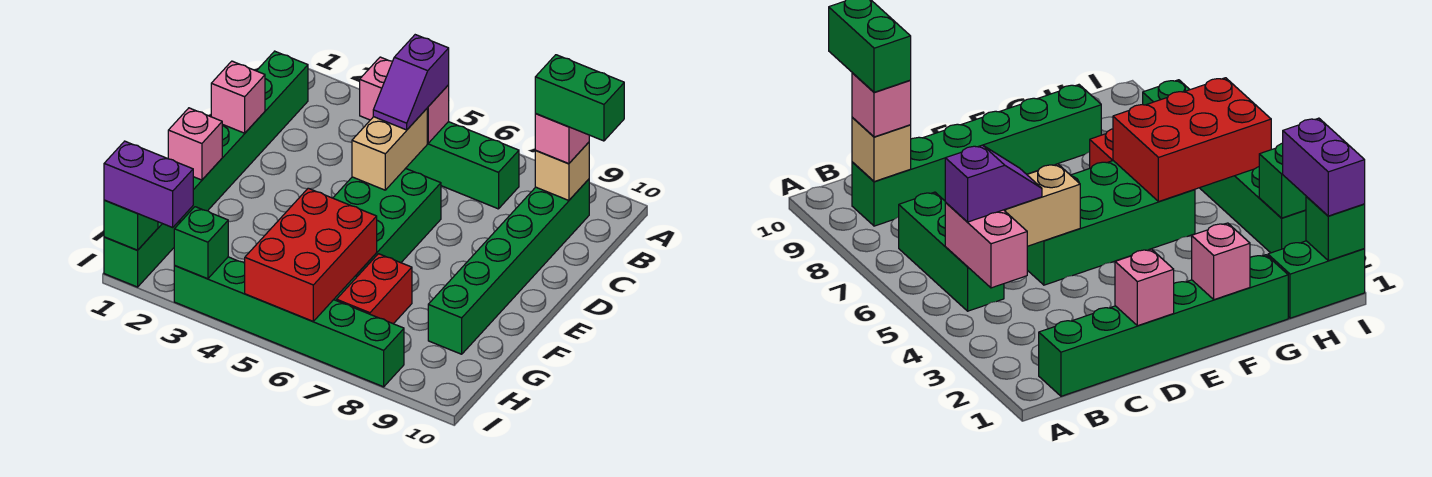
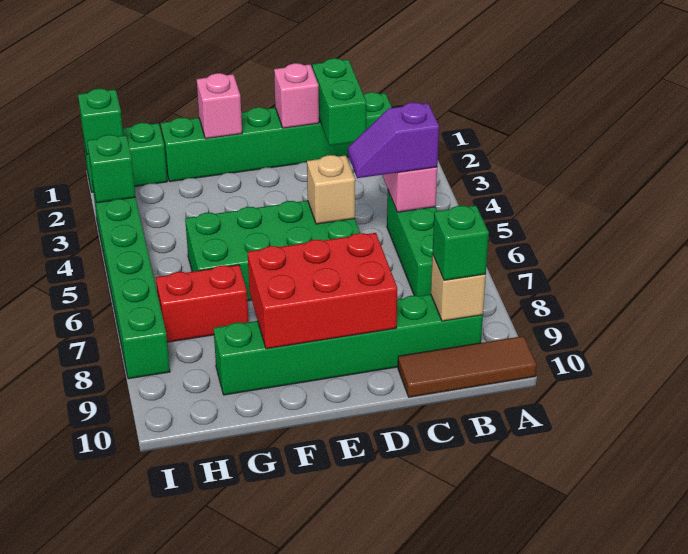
none -> brown 1x3 tile [398,336,537,397]
pink 1x1 brick [535,114,589,164] -> green 1x1 brick [433,205,489,280]
green 1x2 brick [535,55,624,141] -> green 1x2 brick moved to [312,58,366,146]
tan 1x2 brick [352,109,428,190] -> tan 1x1 brick [307,155,355,224]
red 2x3 brick [245,188,377,321] -> red 2x3 brick moved to [248,233,397,349]
purple 1x2 brick [104,141,193,227] -> none

